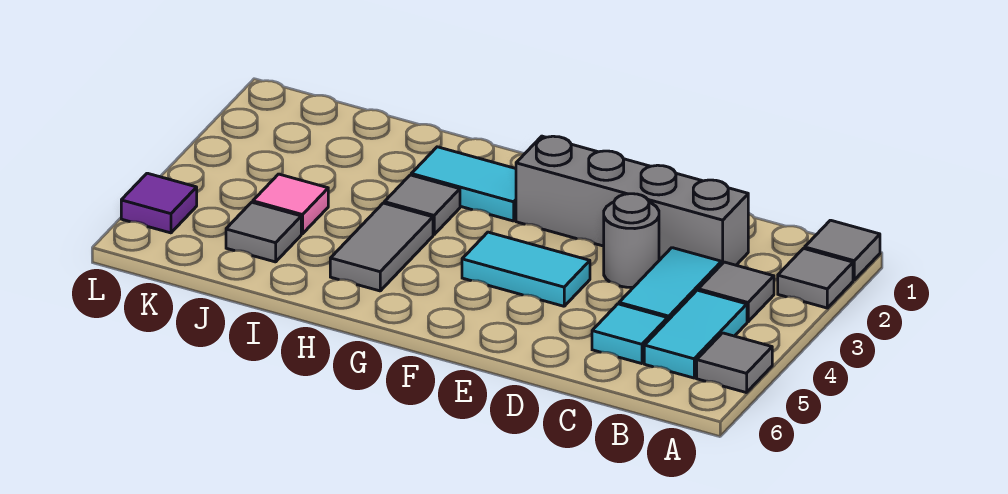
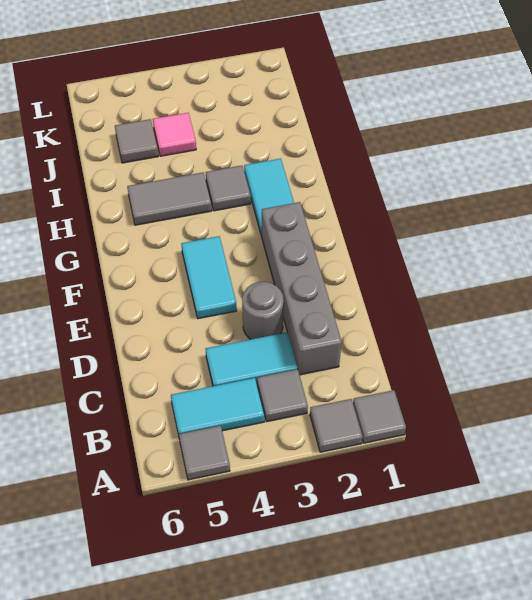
cyan 1x1 tile [592,304,668,364] -> none
purple 1x1 tile [121,173,197,233] -> none

